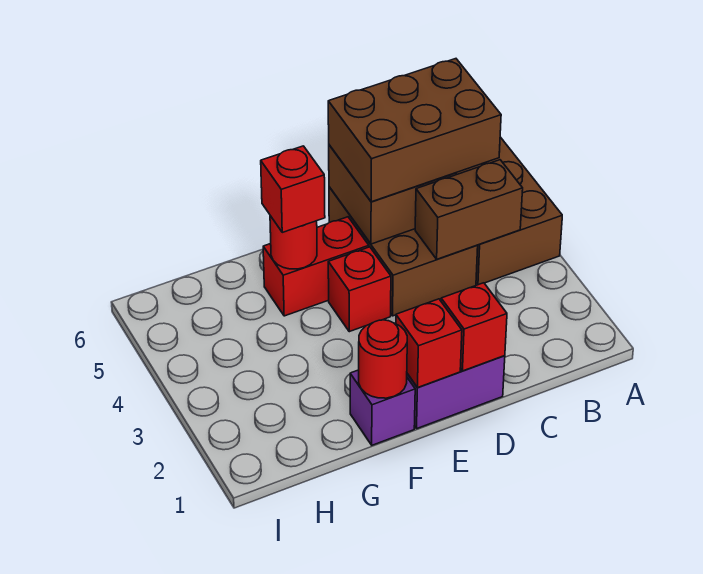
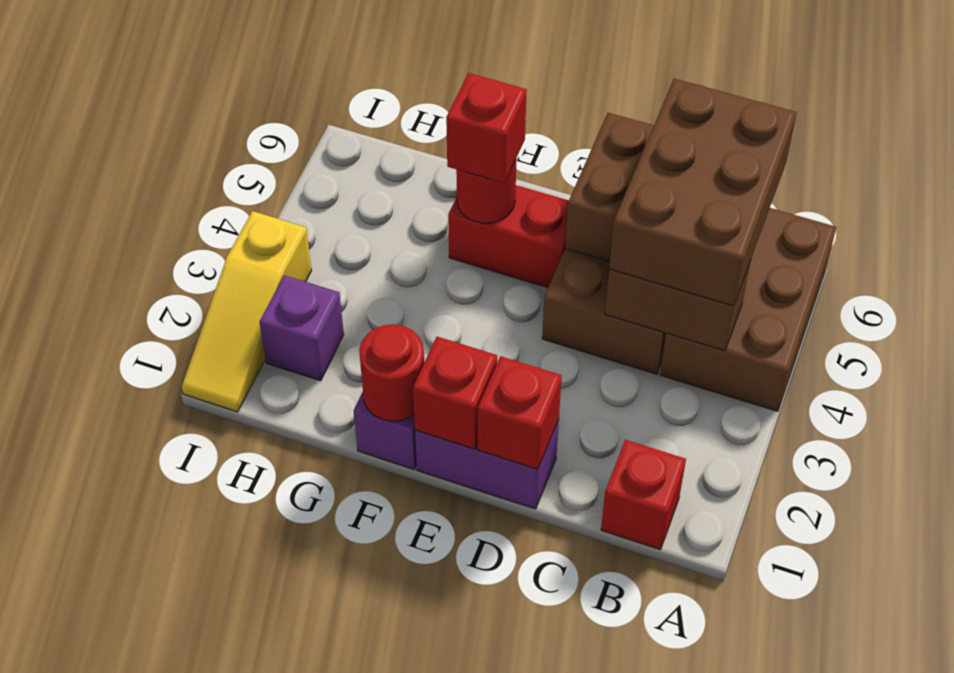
brown 2x3 brick [328,59,501,202] -> brown 2x3 brick turned to [609,79,797,306]
red 1x1 brick [328,247,391,332] -> red 1x1 brick moved to [601,440,686,550]
none -> purple 1x1 brick [260,275,344,381]
none -> yellow 1x3 slope [182,211,312,412]

